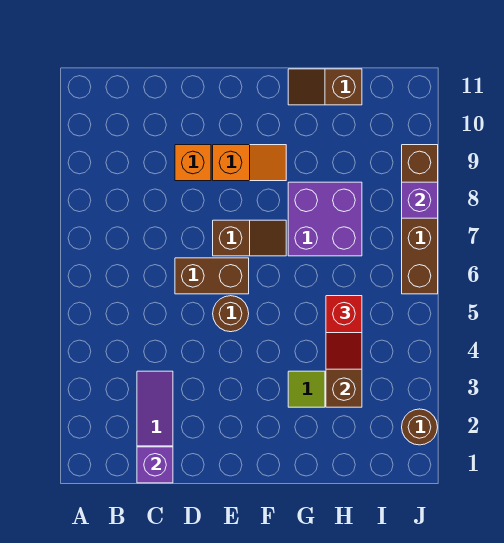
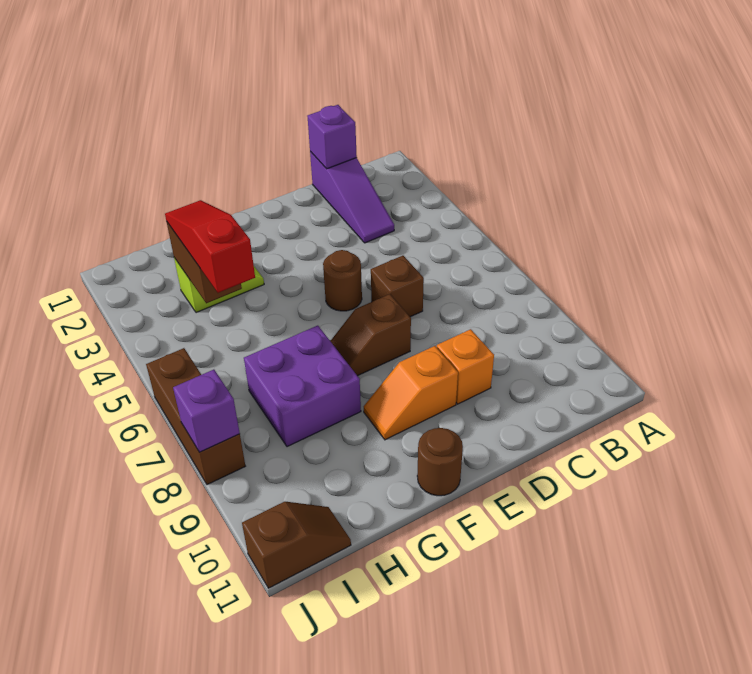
brown 1x2 brick [175,258,249,294] -> brown 1x1 brick [371,256,424,317]
brown 1x2 slope [288,69,362,105] -> brown 1x2 slope moved to [242,502,351,588]
red 1x2 slope [326,296,362,369] -> red 1x3 slope [165,200,255,293]
brown 1x1 round brick [402,409,438,445] -> brown 1x1 round brick moved to [417,428,463,496]
brown 1x4 brick [402,145,438,294] -> brown 1x3 brick [146,348,245,485]

